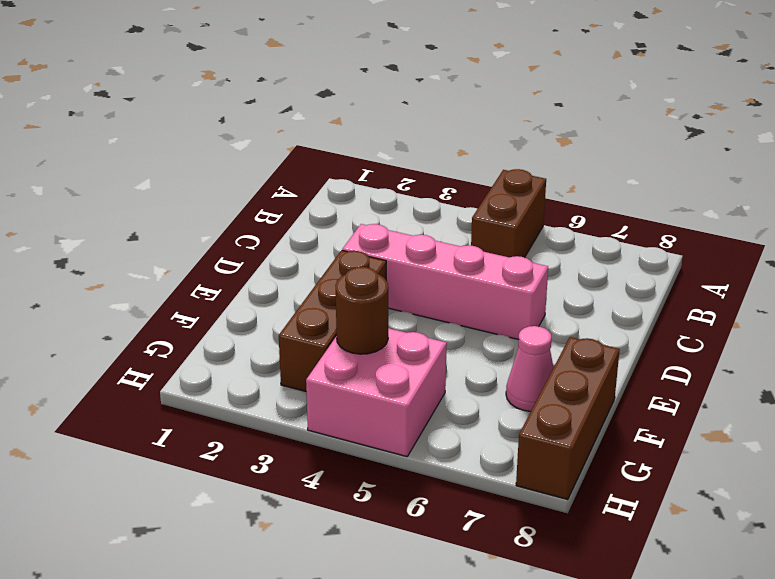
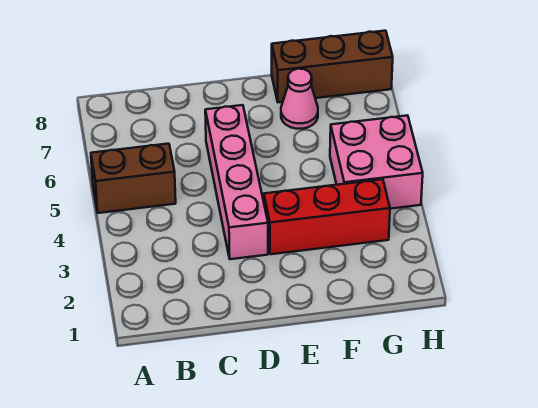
brown 1x3 brick [279,250,386,391] -> red 1x3 brick [264,179,390,254]
brown 1x1 round brick [335,267,388,354] -> none

